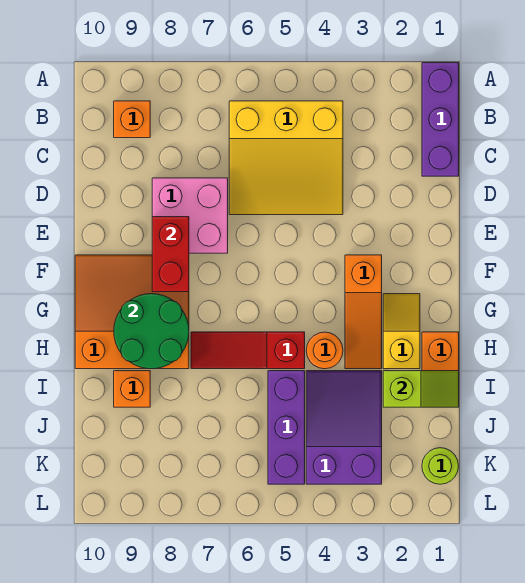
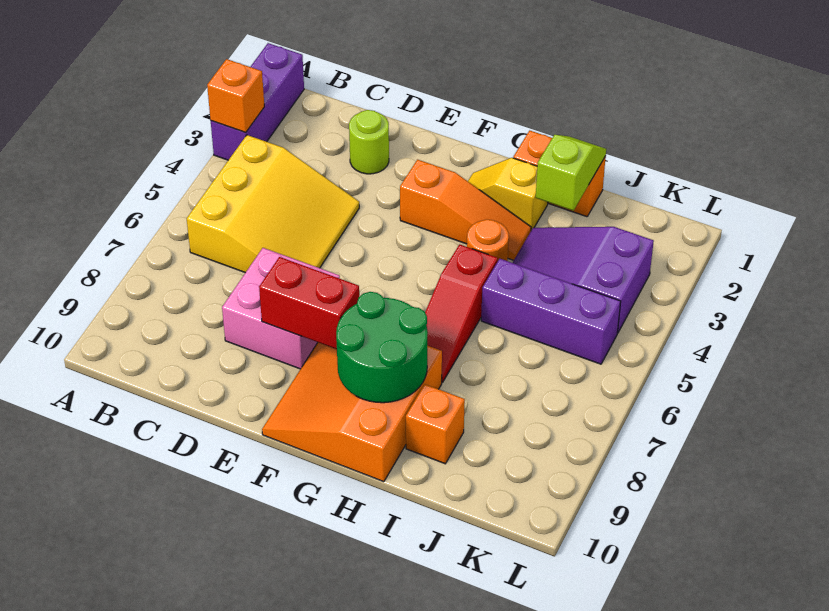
purple 1x3 brick [422,63,459,176] -> purple 1x3 brick turned to [211,43,304,160]
orange 1x1 brick [114,101,150,138] -> orange 1x1 brick moved to [207,59,264,132]
lime 1x1 round brick [422,448,459,484] -> lime 1x1 round brick moved to [349,110,389,174]

